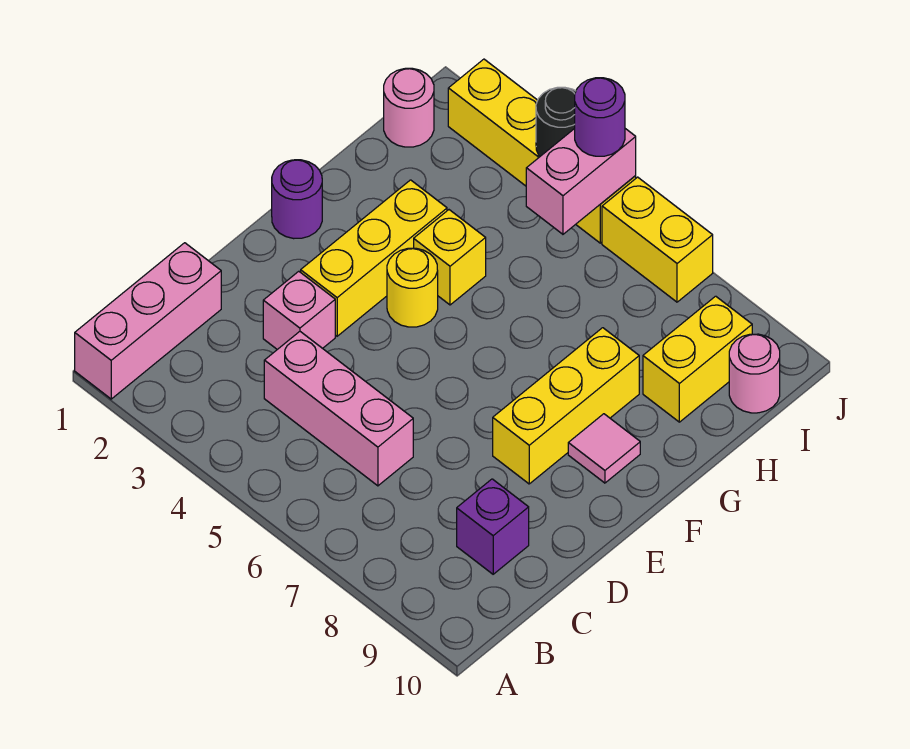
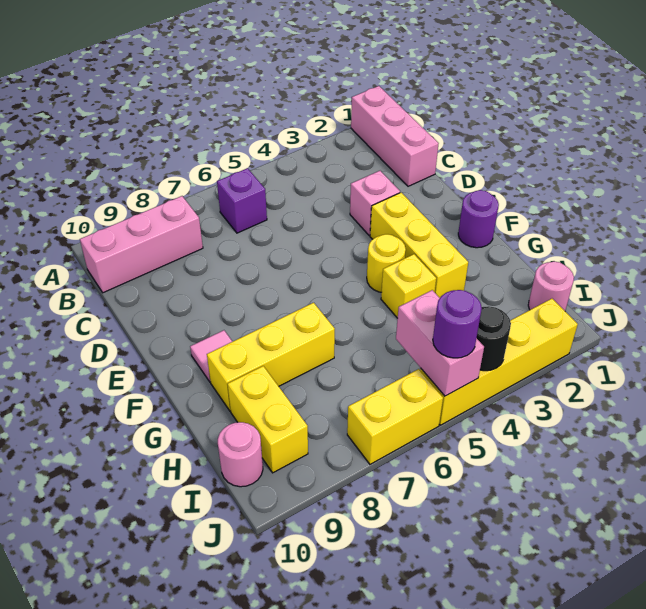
pink 1x3 brick [264,332,413,486] -> pink 1x3 brick moved to [80,196,203,293]
purple 1x1 brick [457,479,529,574] -> purple 1x1 brick moved to [217,168,267,233]
yellow 1x3 brick [493,328,639,484] -> yellow 1x3 brick turned to [207,303,335,411]

